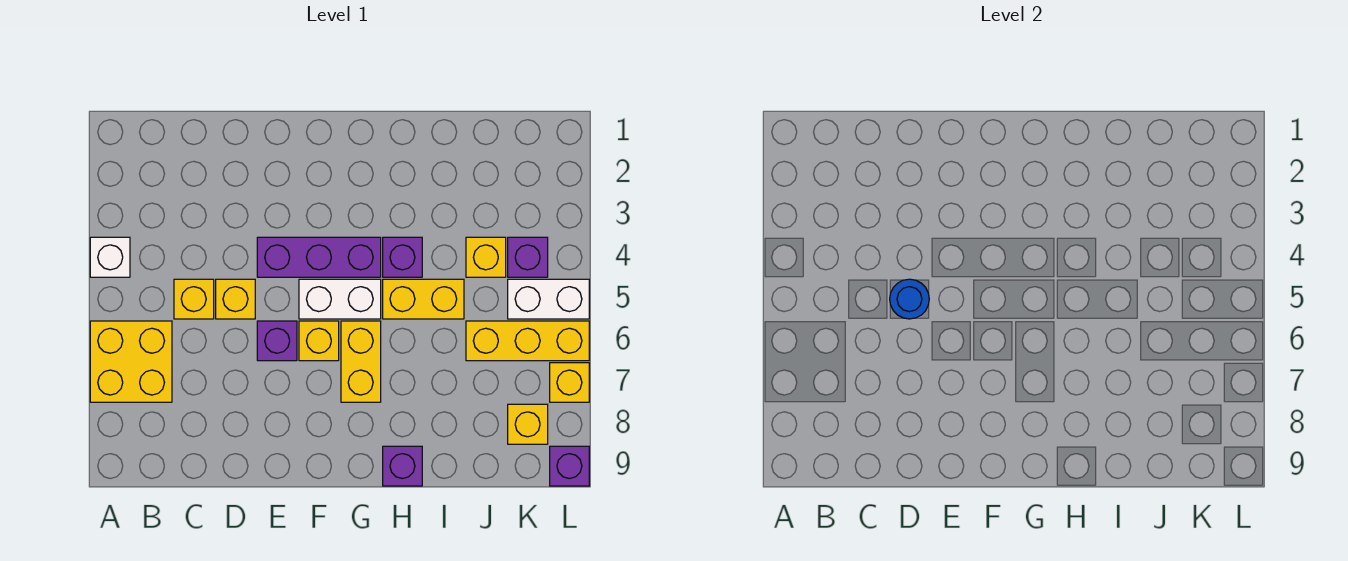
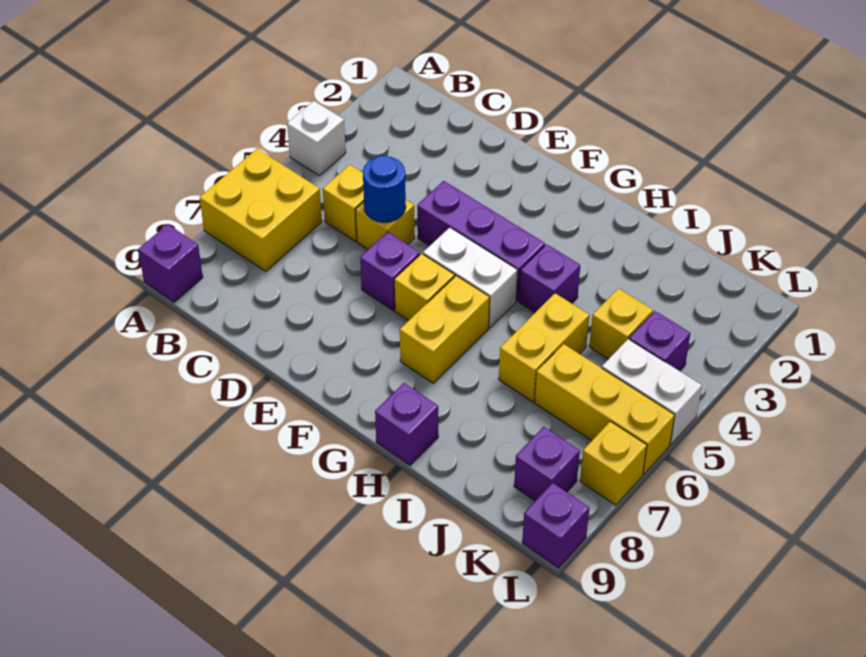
none -> purple 1x1 brick [138,224,203,302]
yellow 1x2 brick [383,279,464,319] -> yellow 1x2 brick turned to [499,293,589,402]
yellow 1x1 brick [508,404,548,444] -> purple 1x1 brick [514,427,580,501]

